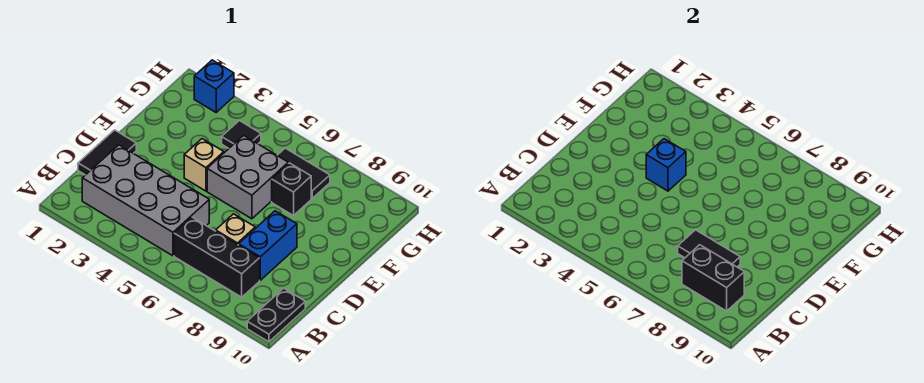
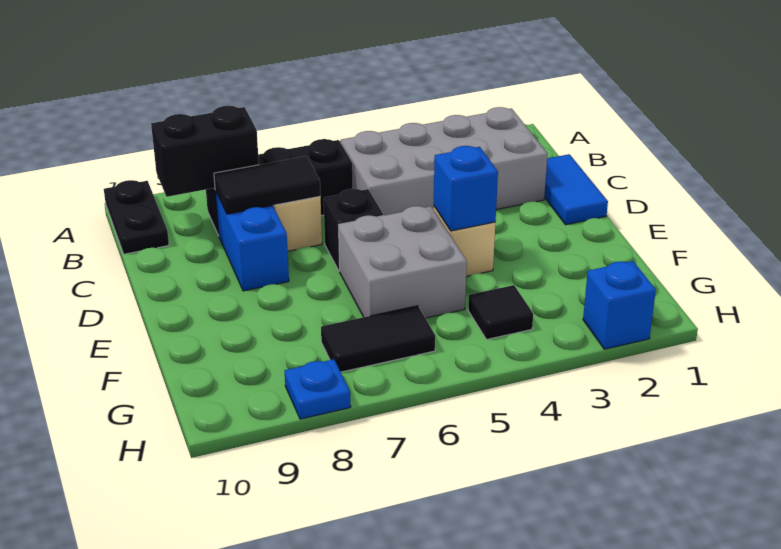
black 1x2 tile [78,130,136,175] -> blue 1x2 tile [544,154,608,225]
black 1x1 brick [272,163,311,216] -> black 1x1 brick moved to [324,189,383,271]
none -> blue 1x1 plate [285,359,351,419]

